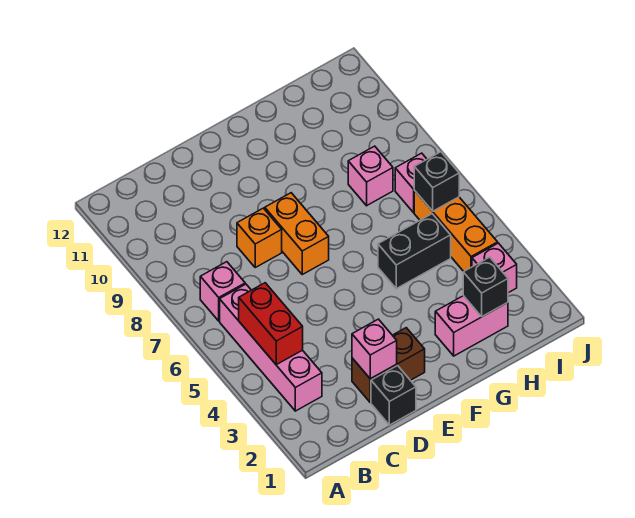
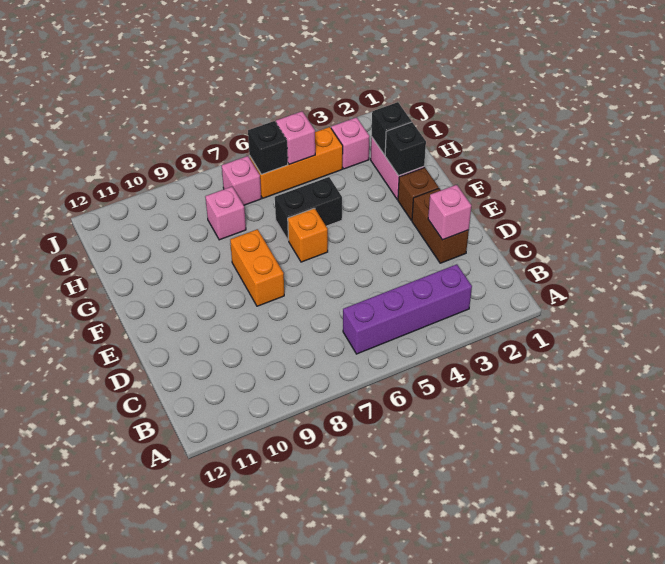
pink 1x4 brick [220,284,322,411] -> purple 1x4 brick [343,264,472,354]
red 1x2 brick [239,283,303,365] -> none
pink 1x1 brick [200,262,245,321] -> pink 1x1 brick moved to [276,111,315,165]
black 1x1 brick [371,366,416,425] -> black 1x1 brick moved to [385,122,426,176]
orange 1x1 brick [237,208,282,267] -> orange 1x1 brick moved to [288,208,328,262]
orange 1x2 brick [265,193,329,274] -> orange 1x2 brick turned to [230,229,284,306]
none -> brown 1x1 brick [398,167,439,220]
black 1x2 brick [378,214,451,288] -> black 1x2 brick turned to [275,177,342,240]

